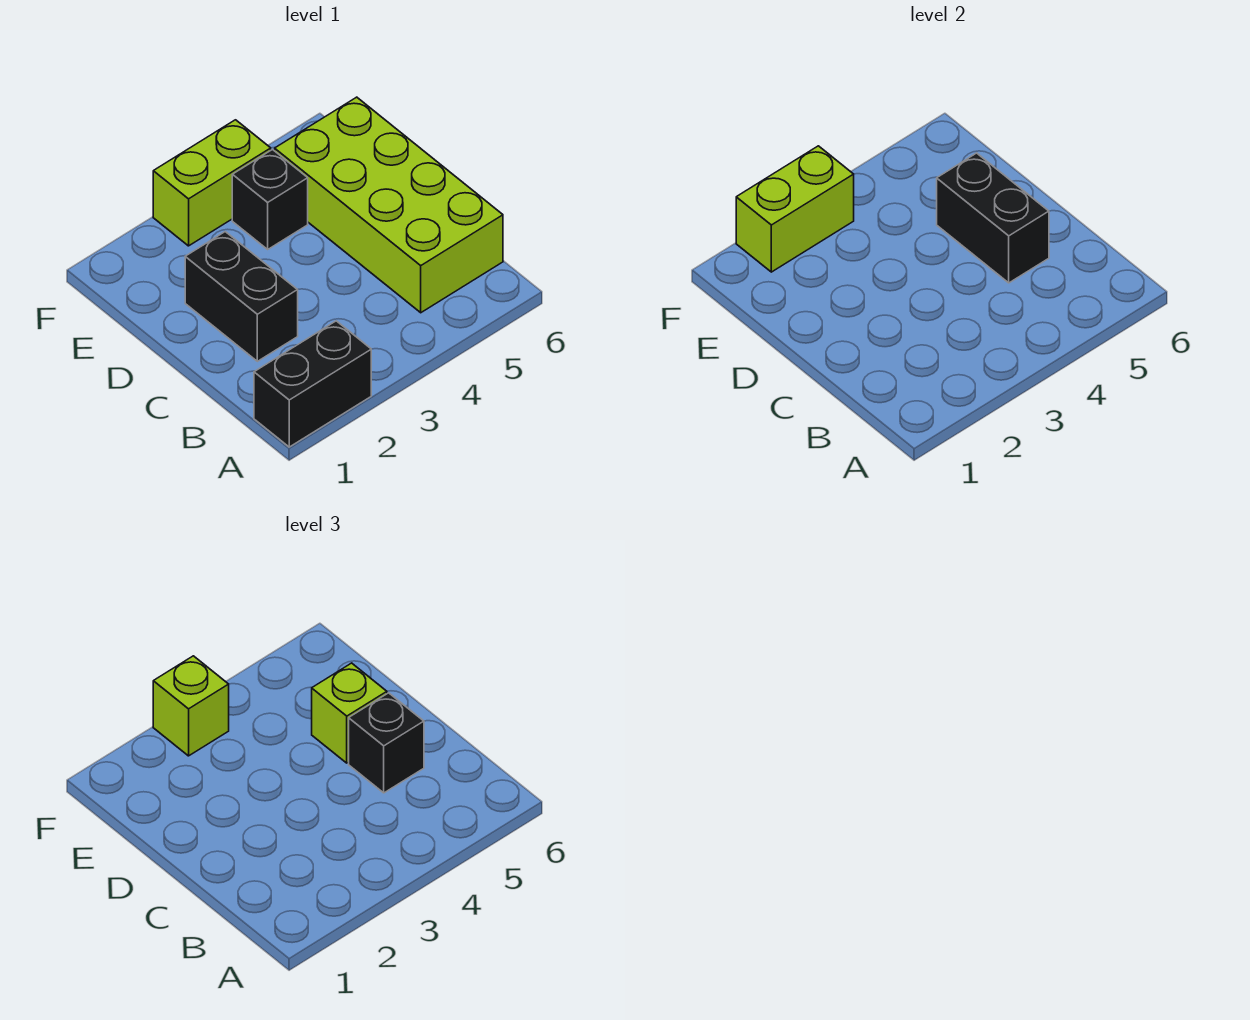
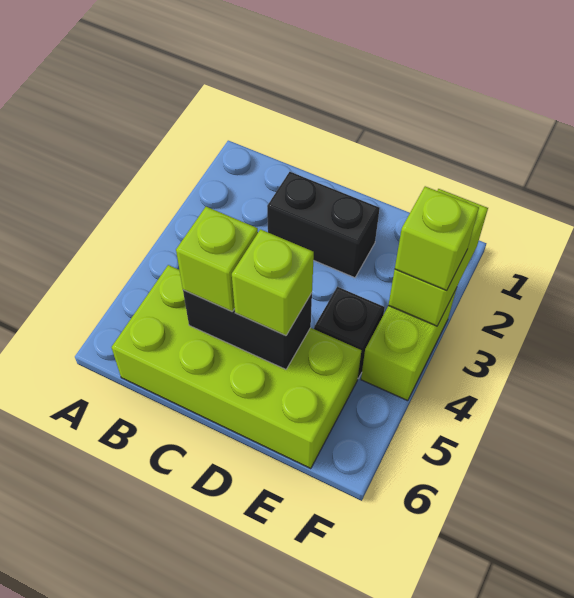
black 1x2 brick [254,321,371,447] -> none
black 1x1 brick [349,693,424,793] -> lime 1x1 brick [176,207,258,312]

